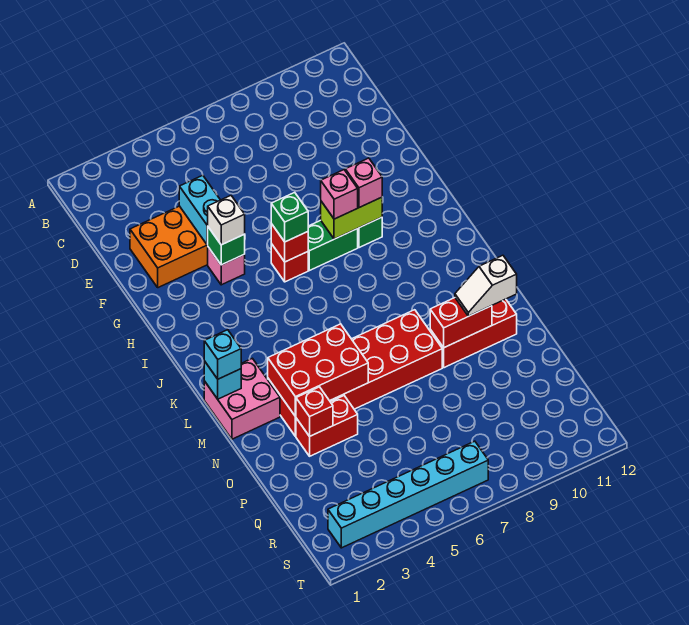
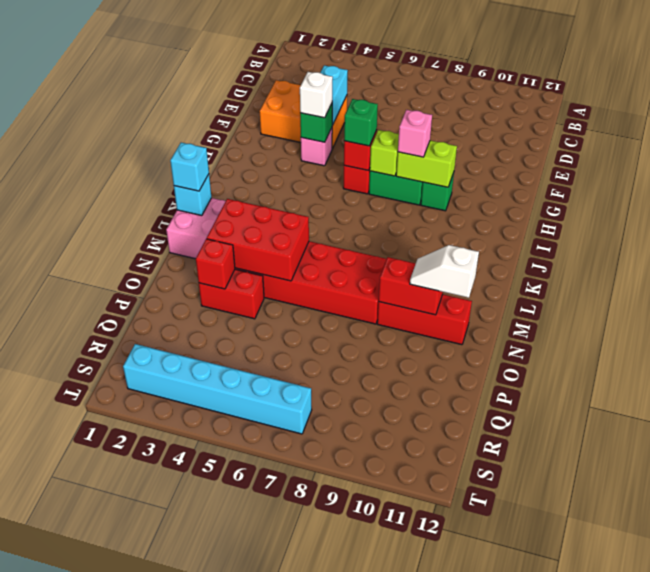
none -> lime 1x1 brick [370,130,399,176]
pink 1x1 brick [345,158,382,207] -> none

